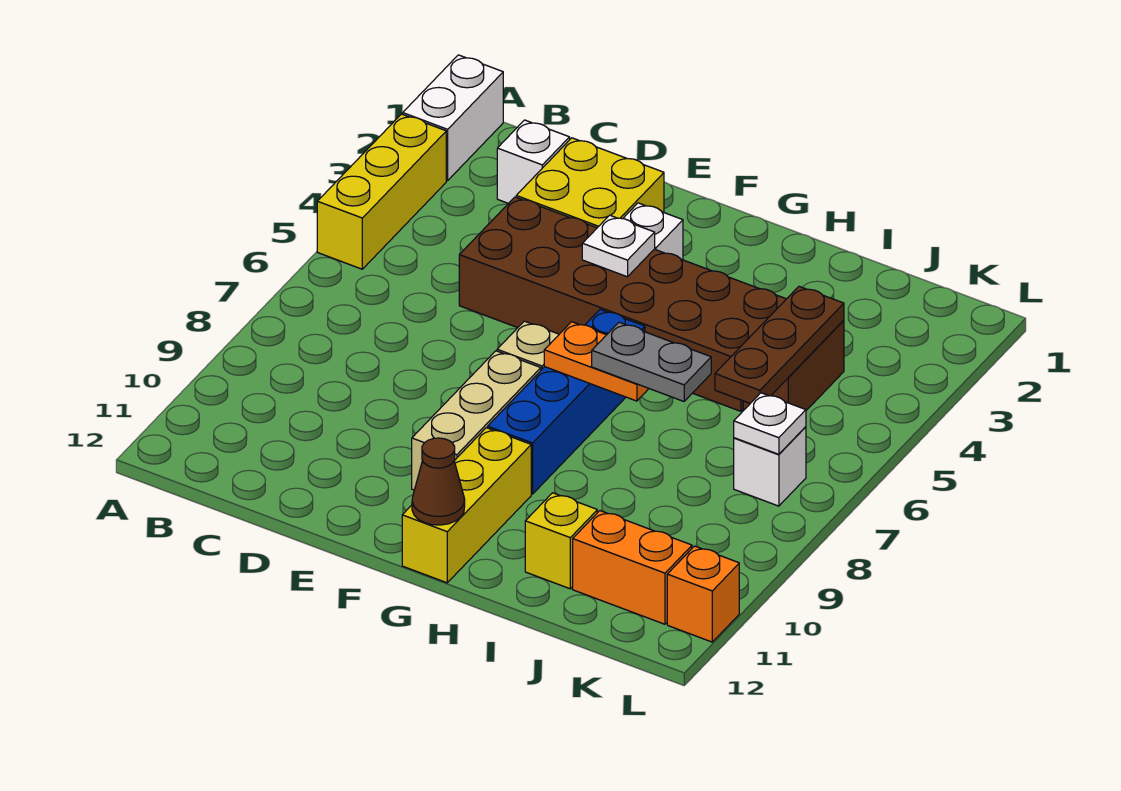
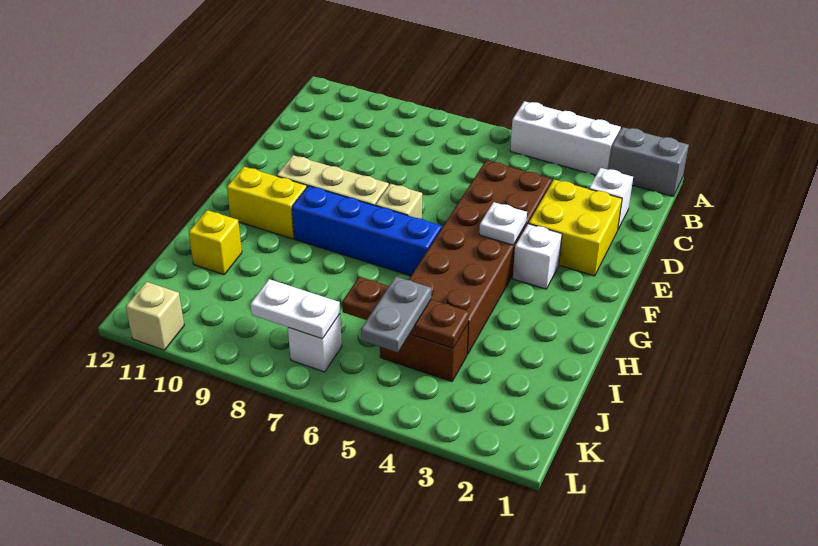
white 1x2 brick [403,55,503,180] -> grey 1x2 brick [609,127,689,196]
yellow 1x3 brick [317,114,446,269] -> white 1x3 brick [510,101,621,175]
orange 1x2 plate [544,322,649,401] -> none
yellow 1x3 brick [402,428,531,583] -> yellow 1x2 brick [227,167,307,239]
brown 1x1 cone [412,438,465,525] -> none
grey 1x2 plate [592,322,711,401] -> grey 1x2 plate moved to [361,277,431,352]
orange 1x2 brick [573,511,692,624] -> none
white 1x1 plate [734,393,806,454] -> white 1x2 plate [250,279,340,339]
orange 1x1 brick [667,546,739,642] -> tan 1x1 brick [126,282,184,350]

